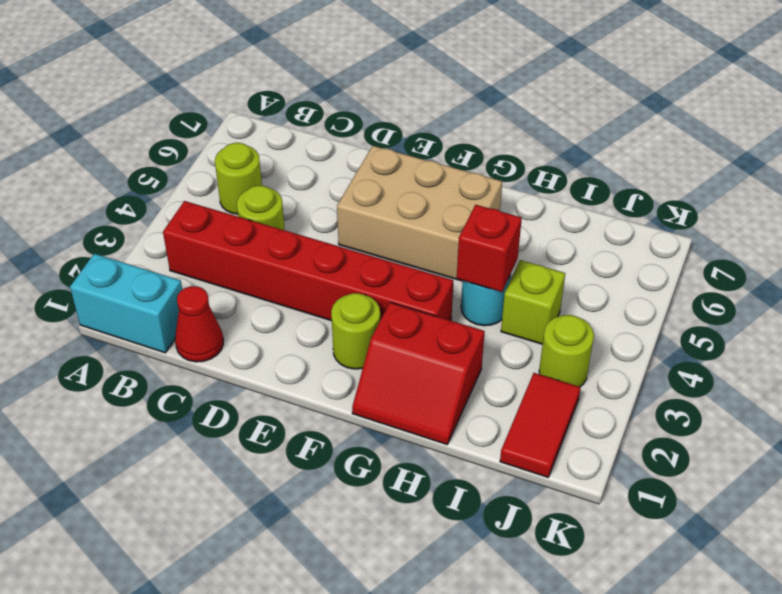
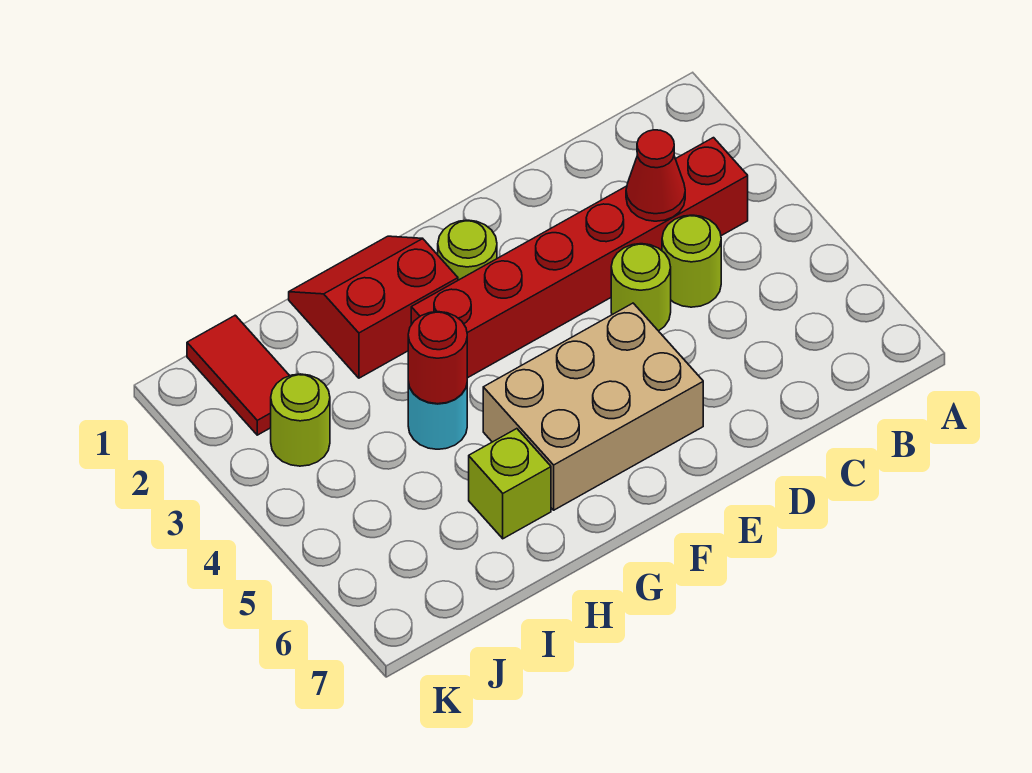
cyan 1x2 brick [70,254,182,353] -> none
lime 1x1 round brick [215,143,262,214] -> lime 1x1 round brick moved to [611,244,671,331]
red 1x1 cone [175,286,223,362] -> red 1x1 cone moved to [626,130,685,221]
red 1x1 brick [457,205,522,292] -> red 1x1 round brick [408,312,467,404]
lime 1x1 brick [501,260,565,344] -> lime 1x1 brick moved to [469,429,551,539]

